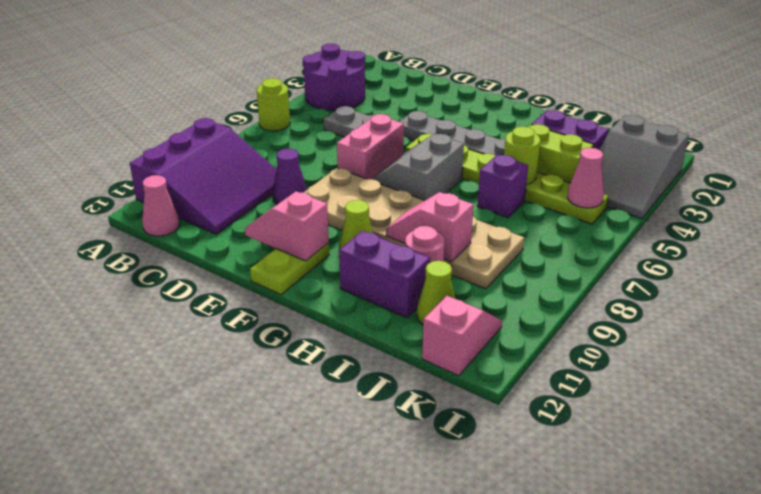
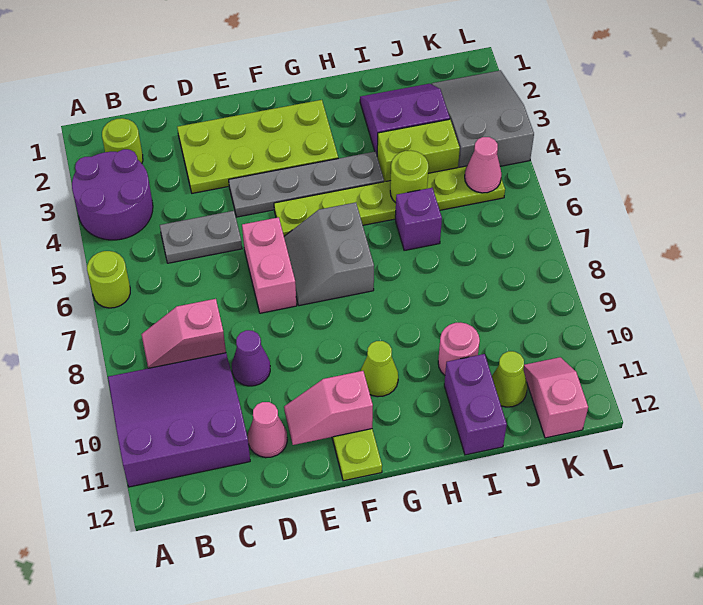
purple 3x3 slope [130,118,277,234] -> purple 3x3 slope turned to [108,353,250,487]
none -> lime 1x1 round brick [102,118,143,163]
pink 1x1 cone [142,175,179,236] -> pink 1x1 cone moved to [248,402,287,458]
none -> lime 2x4 plate [177,100,338,193]
tan 2x6 plate [303,168,524,289] -> none
pink 1x2 slope [386,192,473,262] -> pink 1x2 slope moved to [141,299,226,368]
purple 1x2 brick [339,231,430,318] -> purple 1x2 brick turned to [444,354,507,455]
grey 2x3 slope [599,115,689,218] -> grey 2x3 slope turned to [432,70,534,168]

